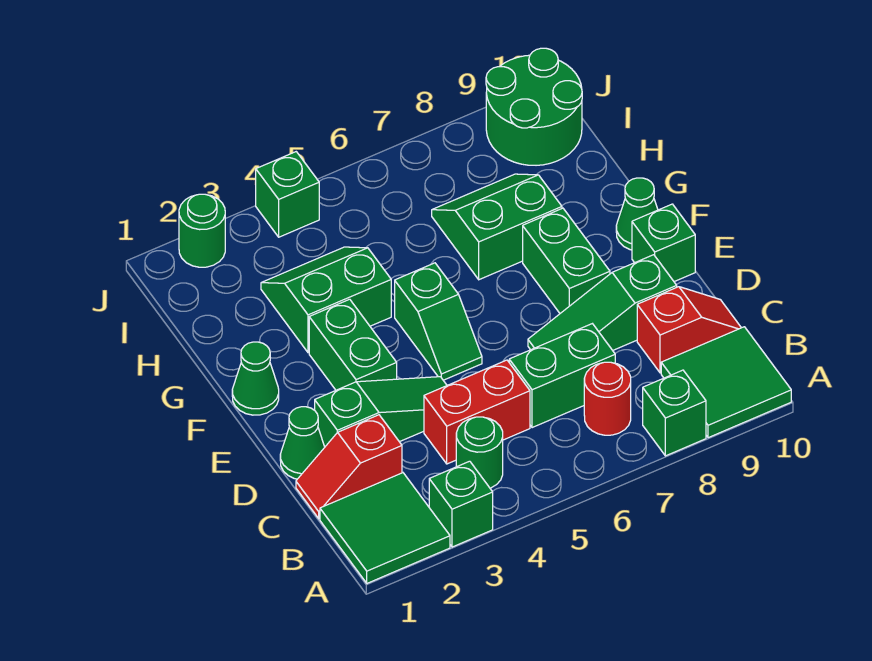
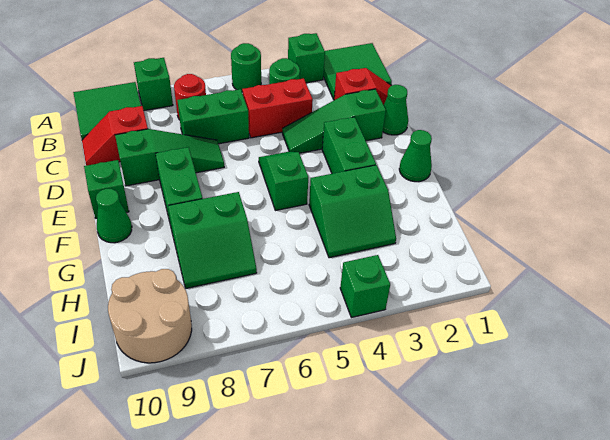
green 2x2 round brick [486,48,582,165] -> tan 2x2 round brick [108,269,192,363]
green 1x1 round brick [179,194,225,267] -> green 1x1 round brick moved to [231,43,261,91]

